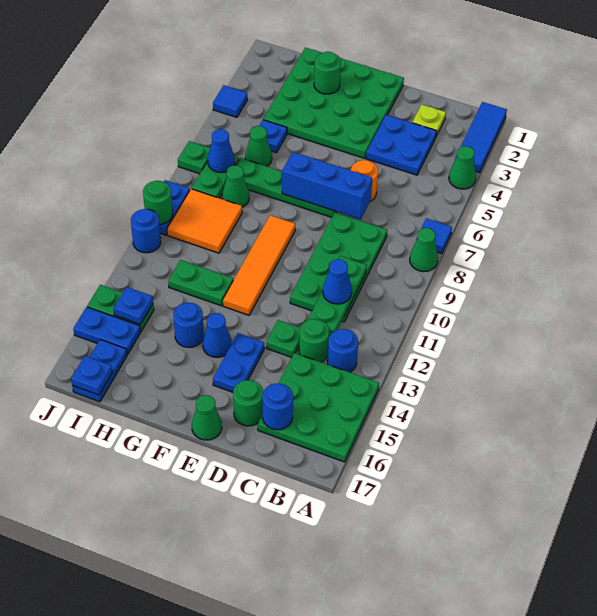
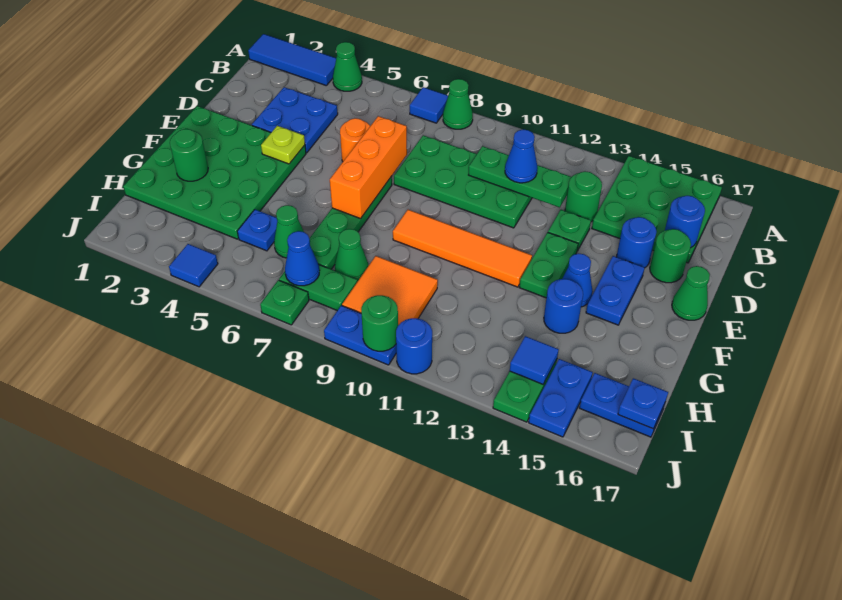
blue 1x1 round brick [327,329,358,372] -> blue 1x1 round brick moved to [617,217,656,267]
lime 1x1 plate [412,104,446,136] -> lime 1x1 plate moved to [261,126,305,164]
blue 1x3 brick [282,152,372,219] -> orange 1x3 brick [330,116,407,219]
blue 1x2 plate [213,333,264,392] -> blue 1x2 plate turned to [586,256,645,325]
green 1x2 plate [168,260,233,306] -> green 1x2 plate moved to [519,232,578,298]
blue 1x1 plate [114,287,153,324] -> blue 1x1 tile [510,336,559,384]

